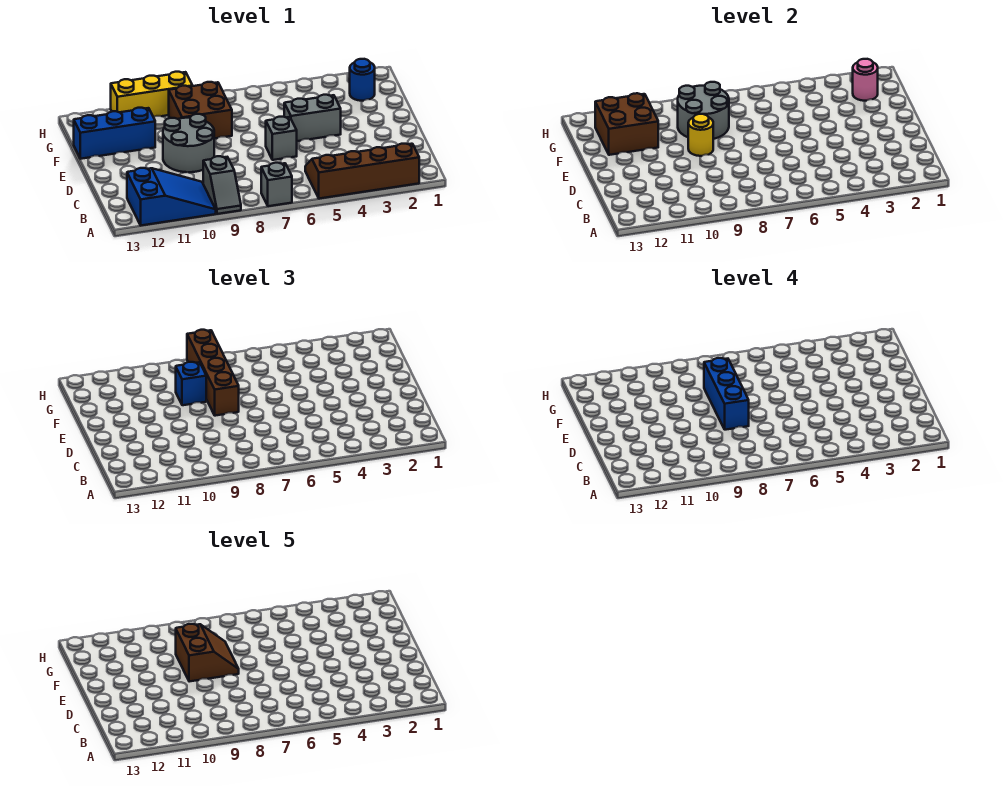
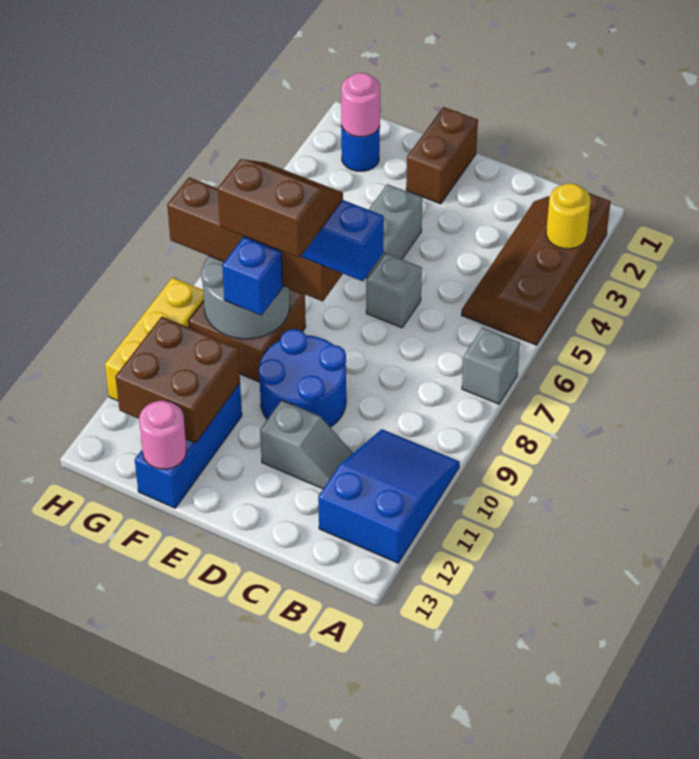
grey 1x2 slope [203,156,241,214] -> grey 1x2 slope moved to [260,400,353,489]
grey 2x2 round brick [163,114,214,172] -> blue 2x2 round brick [258,329,346,427]
none -> brown 1x2 brick [406,107,478,204]
yellow 1x1 round brick [688,114,713,156] -> yellow 1x1 round brick moved to [546,183,591,249]
none -> pink 1x1 round brick [139,401,186,469]

